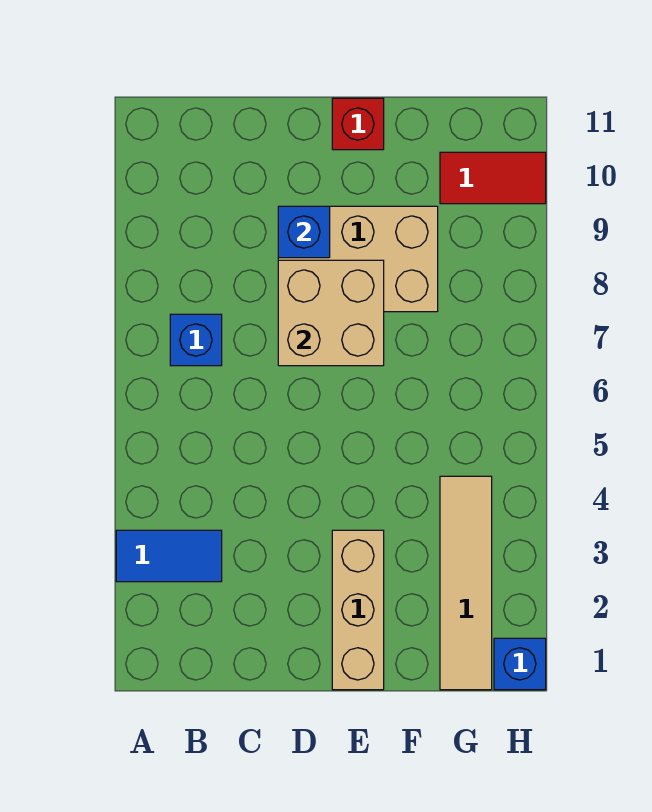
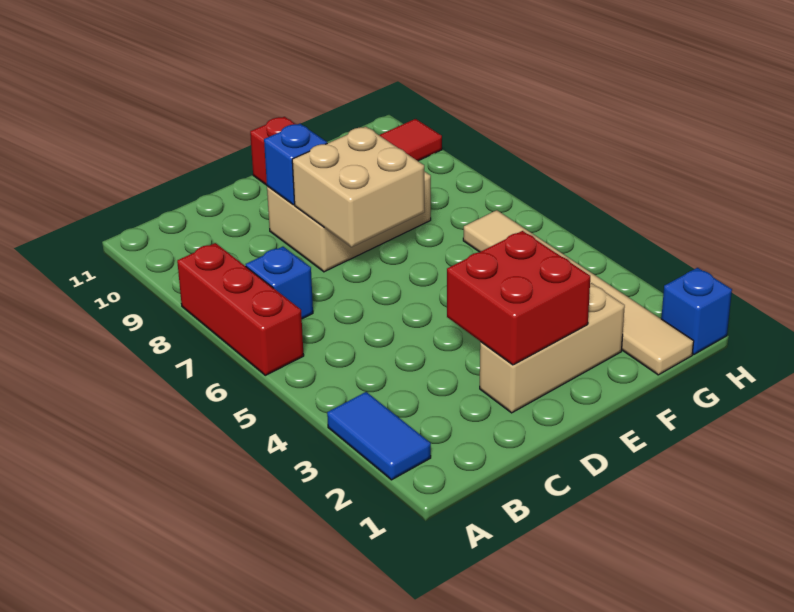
blue 1x2 tile [116,530,222,582] -> blue 1x2 tile turned to [327,392,431,480]
none -> red 1x3 brick [177,243,304,375]
none -> red 2x2 brick [447,231,590,365]
tan 1x3 brick [332,530,384,690] -> tan 1x3 brick turned to [480,283,625,413]
tan 1x4 tile [440,476,492,690] -> tan 1x6 tile [463,210,694,375]

